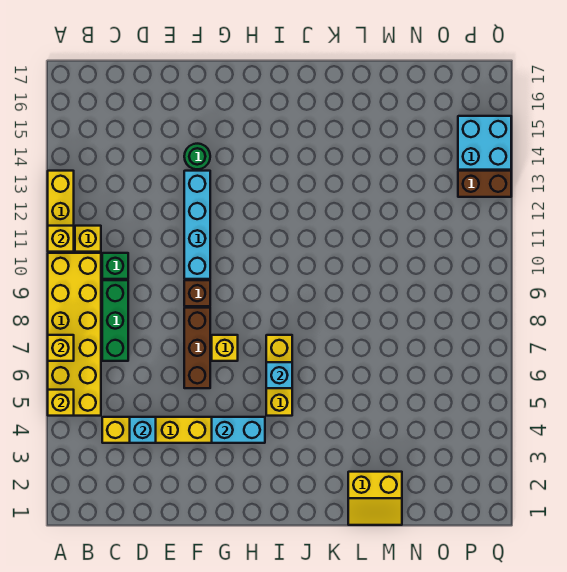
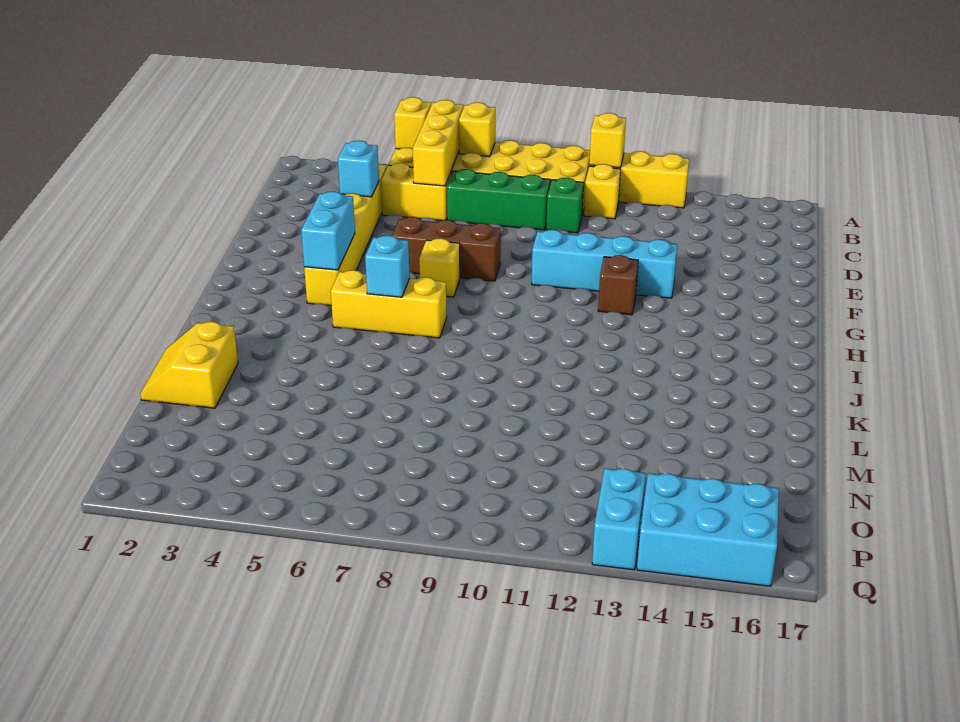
none -> yellow 1x3 brick [413,100,463,186]
none -> yellow 1x2 brick [381,163,451,221]
brown 1x1 brick [184,280,210,306] -> brown 1x1 brick moved to [598,255,638,315]
green 1x1 round brick [184,144,210,169] -> none
brown 1x2 brick [458,171,511,197] -> cyan 1x2 brick [592,468,646,570]
cyan 2x2 brick [458,116,511,170] -> cyan 2x3 brick [637,473,779,586]

